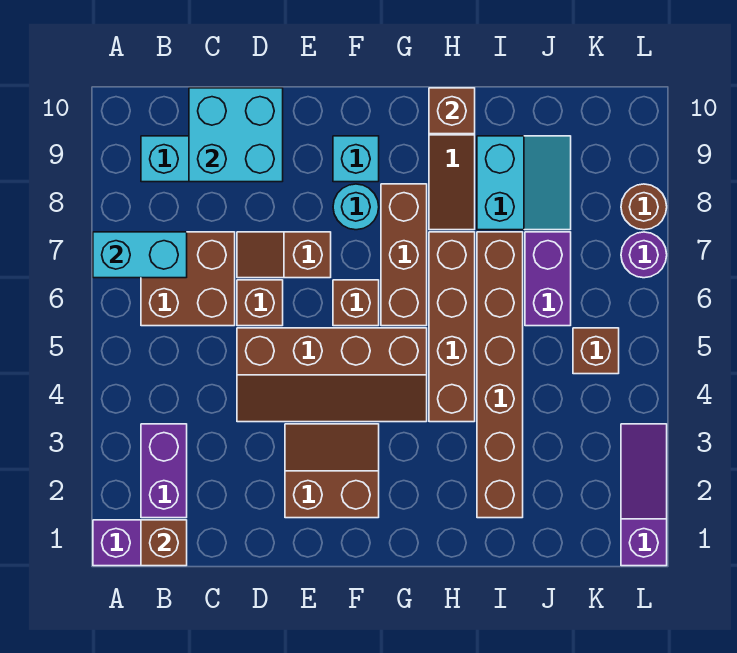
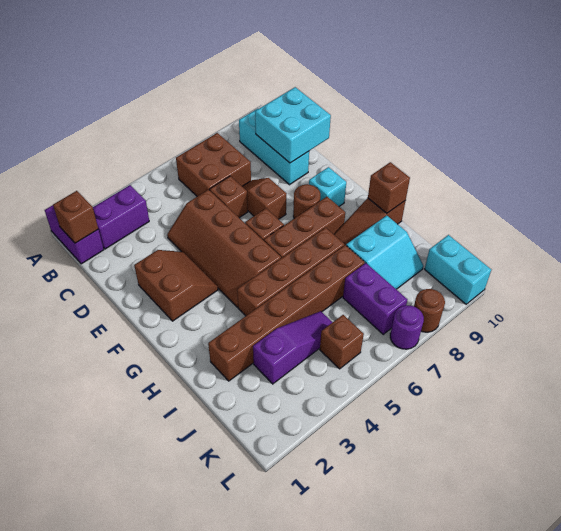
cyan 1x2 brick [93,232,187,278] -> cyan 1x2 brick moved to [425,235,491,304]
cyan 1x1 round brick [333,184,379,230] -> brown 1x1 round brick [293,184,320,218]
purple 1x2 brick [525,232,571,326] -> purple 1x2 brick turned to [343,263,407,334]
purple 1x3 slope [621,424,667,566] -> purple 1x3 slope moved to [253,311,333,384]

